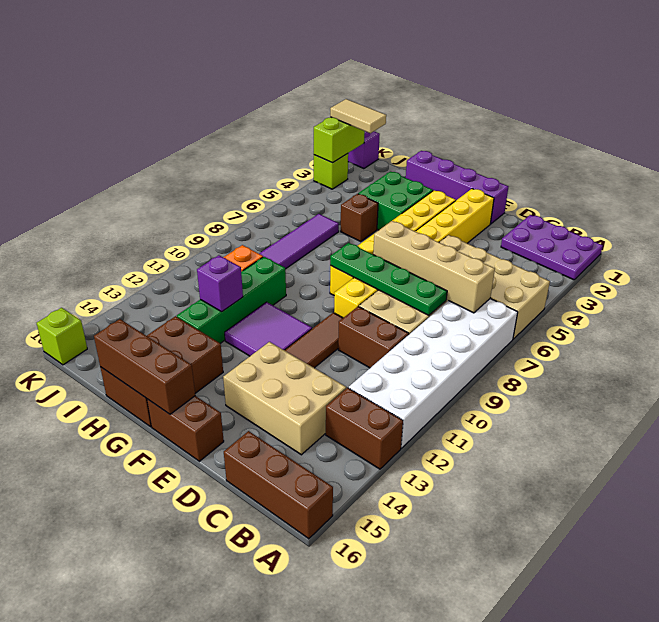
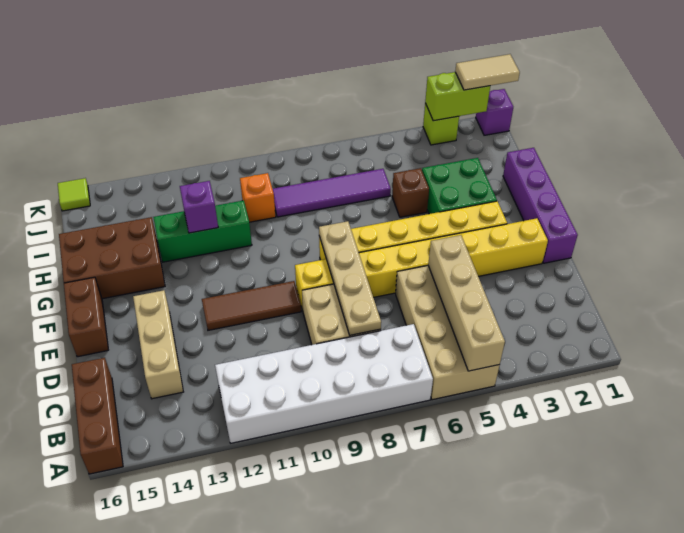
purple 2x3 plate [501,215,603,280] -> none
brown 1x2 brick [326,388,403,469] -> none
tan 1x4 brick [373,221,495,313] -> tan 1x4 brick moved to [428,235,505,371]
green 1x4 plate [330,243,447,315] -> tan 1x4 plate [319,221,381,335]
brown 1x2 brick [338,306,409,368] -> none
tan 2x3 brick [223,342,346,455] -> tan 1x3 brick [133,290,183,399]
purple 2x2 tile [225,302,312,356] -> none
brown 1x3 brick [94,319,195,414] -> none
green 1x4 brick [177,257,286,343] -> green 1x3 brick [153,200,252,262]
tan 1x2 tile [330,99,386,133] -> tan 1x2 tile turned to [455,54,520,90]
lime 1x1 brick [37,308,87,365] -> lime 1x1 tile [58,178,90,211]

